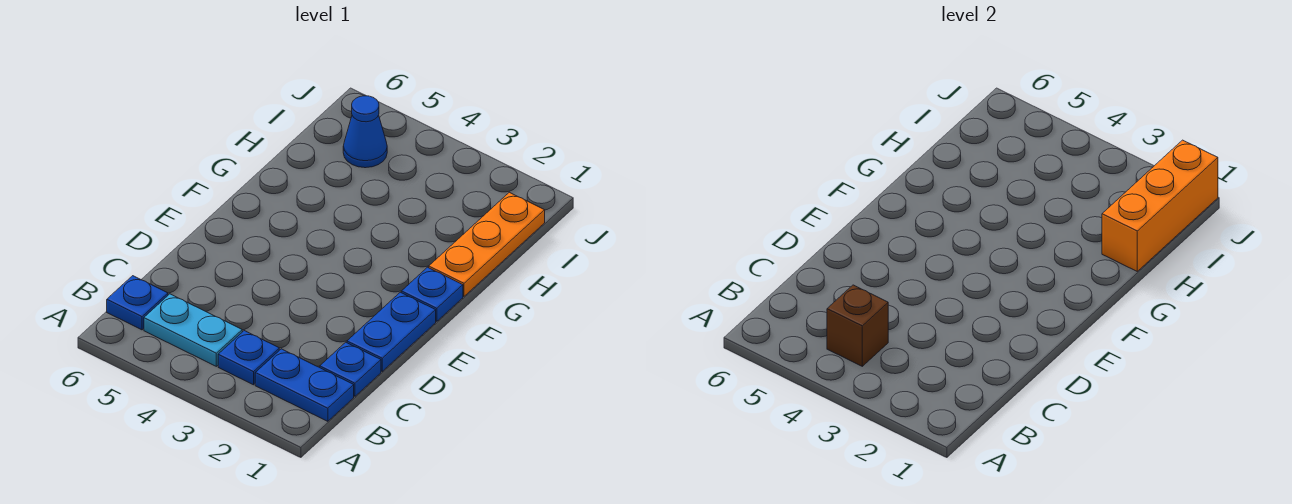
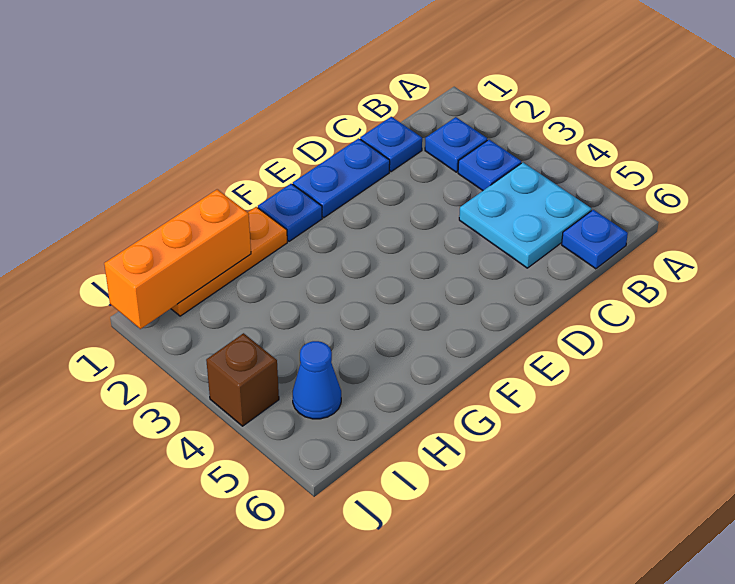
blue 1x2 plate [255,349,354,421] -> blue 1x1 plate [425,117,487,172]
cyan 1x2 plate [144,294,242,366] -> cyan 2x2 plate [459,163,591,268]
brown 1x1 brick [827,285,888,366] -> brown 1x1 brick moved to [206,333,279,426]

